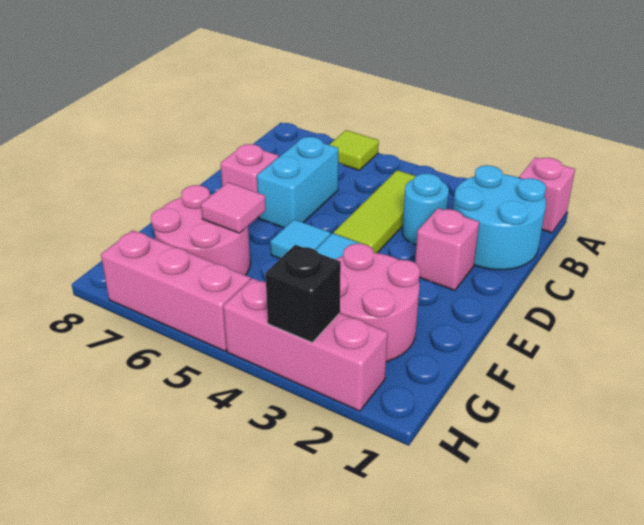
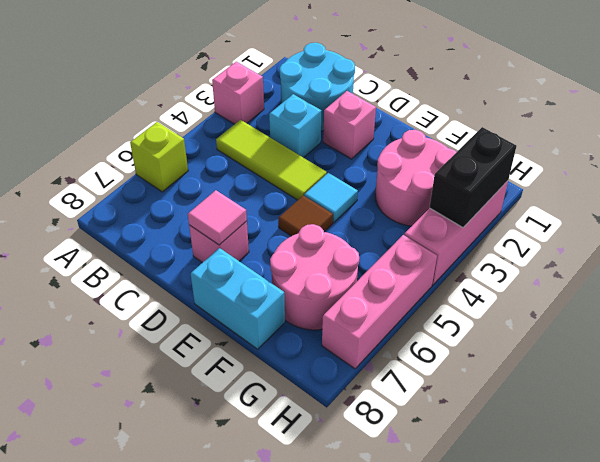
pink 1x1 brick [519,157,575,233] -> pink 1x1 brick moved to [212,62,264,124]
lime 1x1 tile [329,130,379,170] -> lime 1x1 brick [130,122,188,192]
cyan 1x1 round brick [402,174,449,245] -> cyan 1x1 brick [269,94,321,158]
cyan 1x2 brick [257,137,338,228] -> cyan 1x2 brick moved to [191,248,285,349]
cyan 1x1 tile [270,219,331,259] -> brown 1x1 tile [278,196,333,236]
pink 1x1 tile [201,182,266,233] -> pink 1x1 tile moved to [188,190,247,245]
black 1x1 brick [266,245,341,342] -> black 1x2 brick [430,127,516,227]

